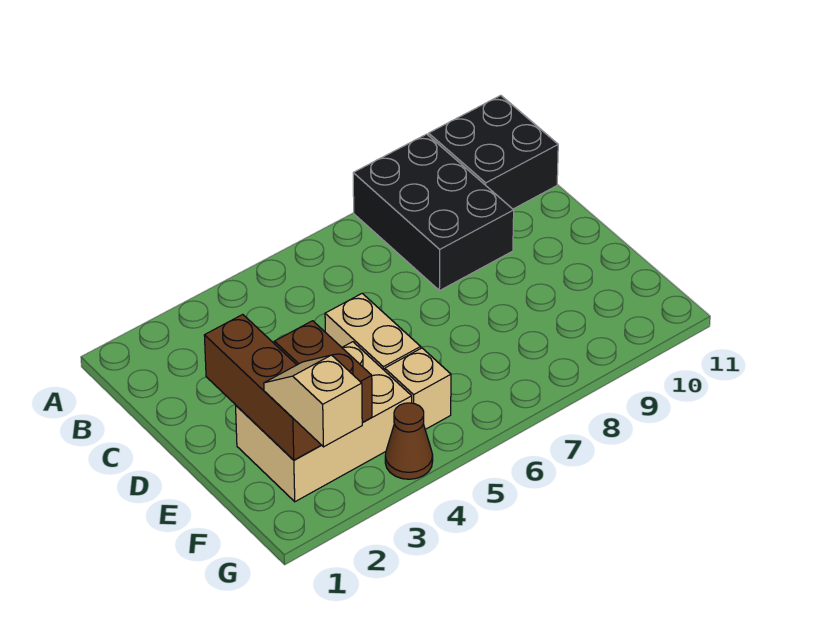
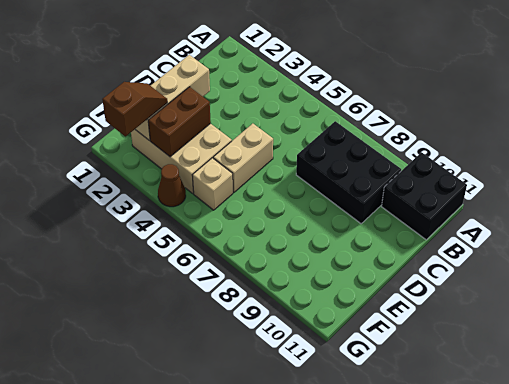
black 2x3 brick [353,134,514,291] -> black 2x3 brick turned to [296,121,401,224]
brown 1x3 brick [204,314,321,460] -> tan 1x3 brick [135,55,210,140]
tan 1x2 slope [264,355,362,447] -> brown 1x2 slope [102,82,167,136]

